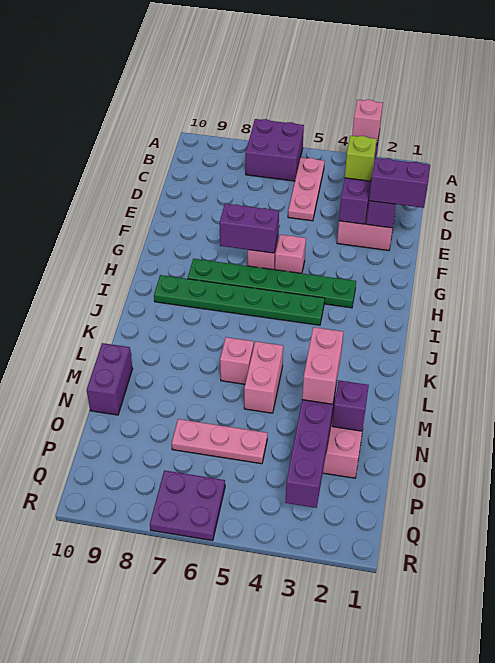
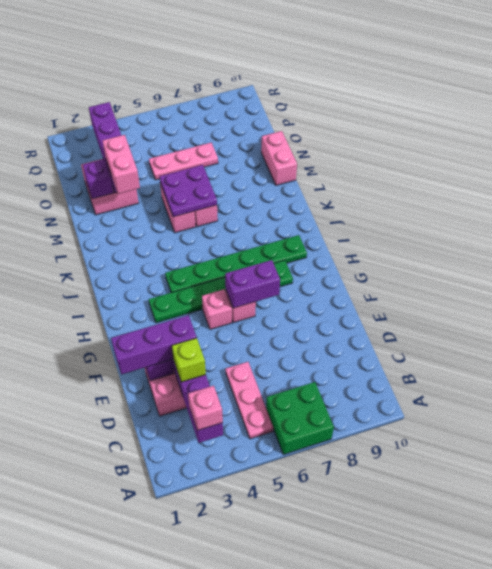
purple 2x2 brick [246,119,304,181] -> green 2x2 brick [266,382,334,454]
purple 1x2 brick [369,158,430,208] -> purple 1x3 brick [111,315,197,375]
purple 1x2 brick [87,343,132,415] -> pink 1x2 brick [261,131,297,185]
purple 2x2 plate [150,470,225,541] -> purple 2x2 plate moved to [159,165,217,217]

